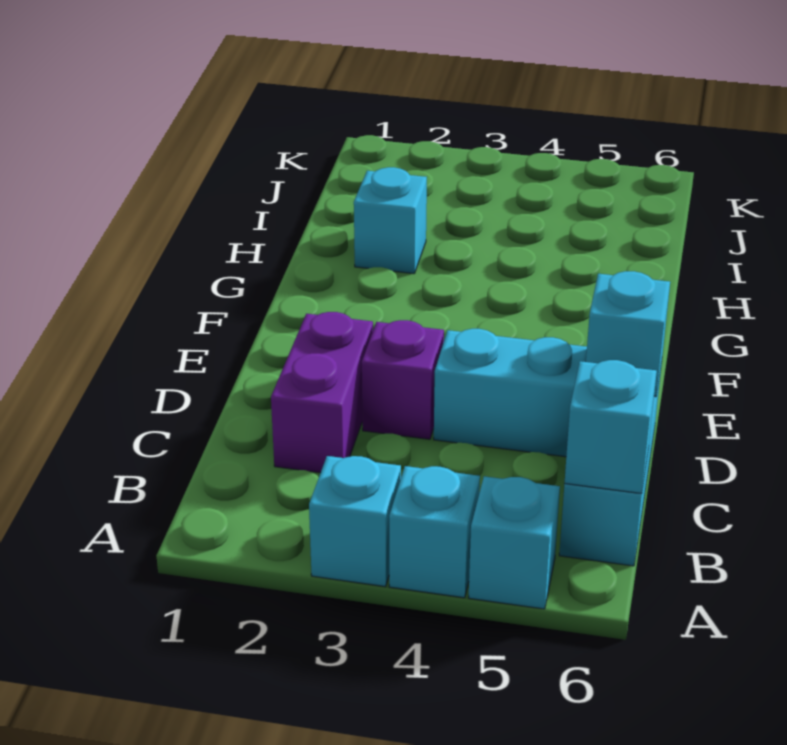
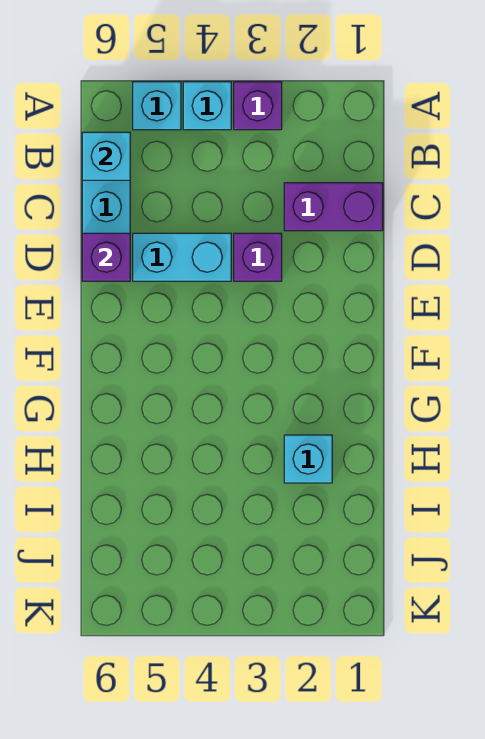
cyan 1x1 brick [309,456,401,587] -> purple 1x1 brick [234,82,282,130]
purple 1x2 brick [271,312,373,473] -> purple 1x2 brick turned to [284,183,383,231]
cyan 1x1 brick [586,271,670,397] -> purple 1x1 brick [82,233,130,281]

